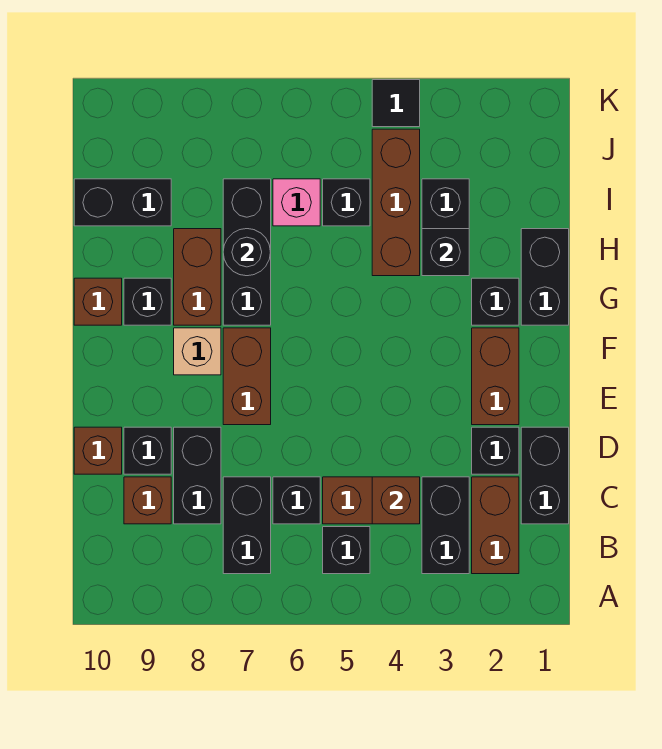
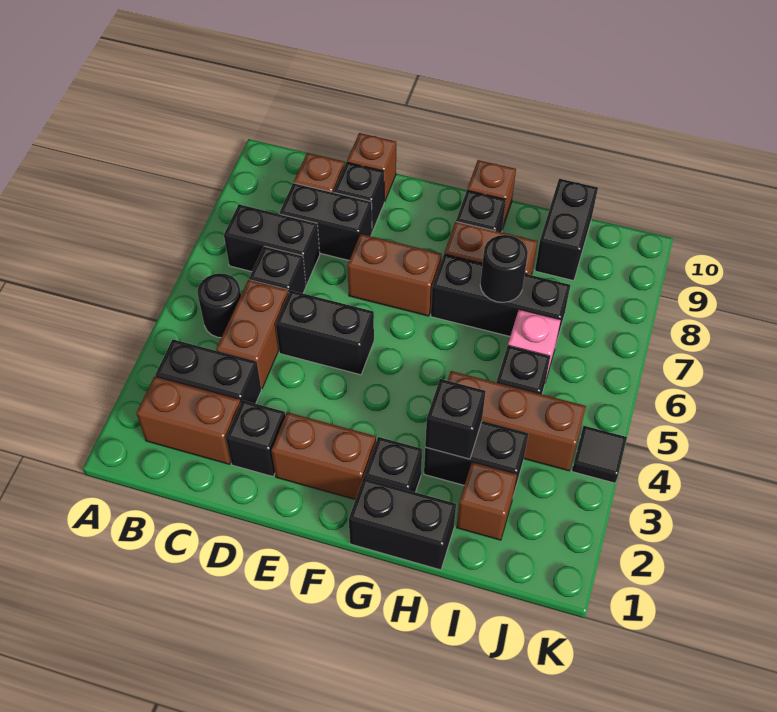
black 1x1 brick [323,527,370,574] -> black 1x1 round brick [197,273,241,338]
black 1x2 brick [521,427,569,524] -> black 1x2 brick moved to [276,290,374,375]
brown 1x1 brick [372,477,420,524] -> brown 1x1 brick moved to [457,462,517,540]
tan 1x1 brick [174,328,221,375] -> none

